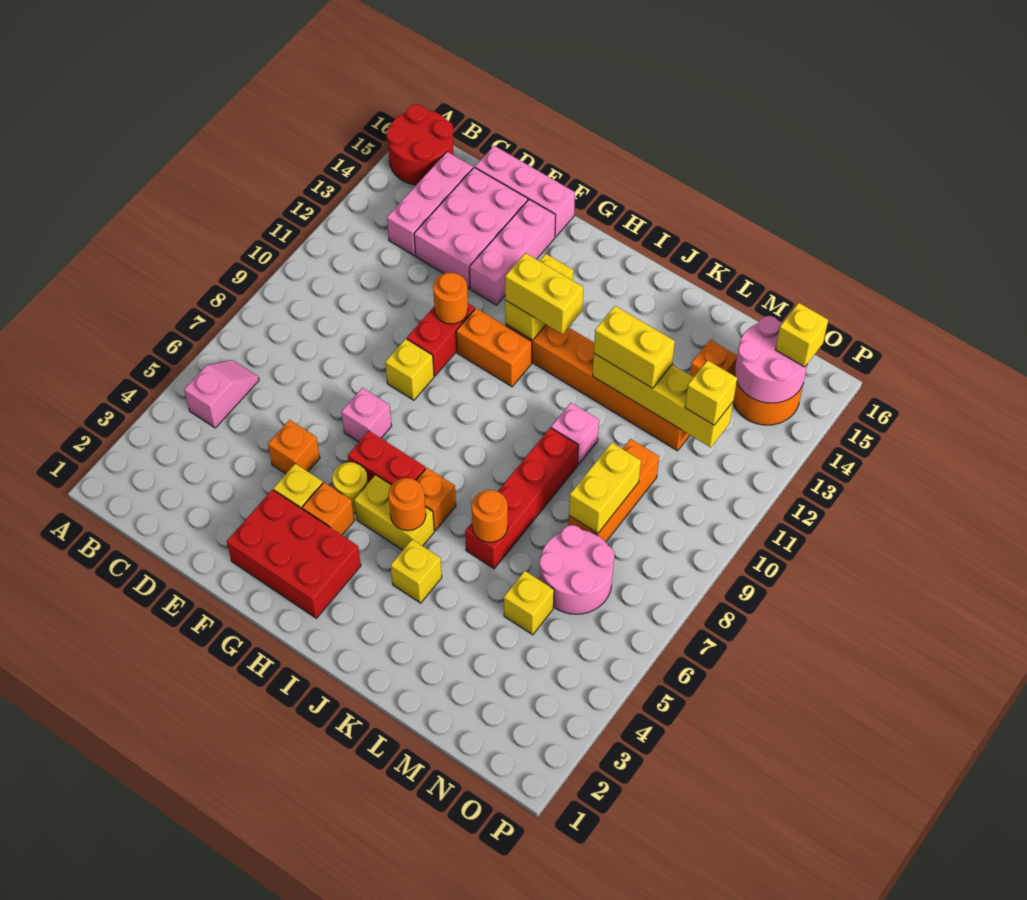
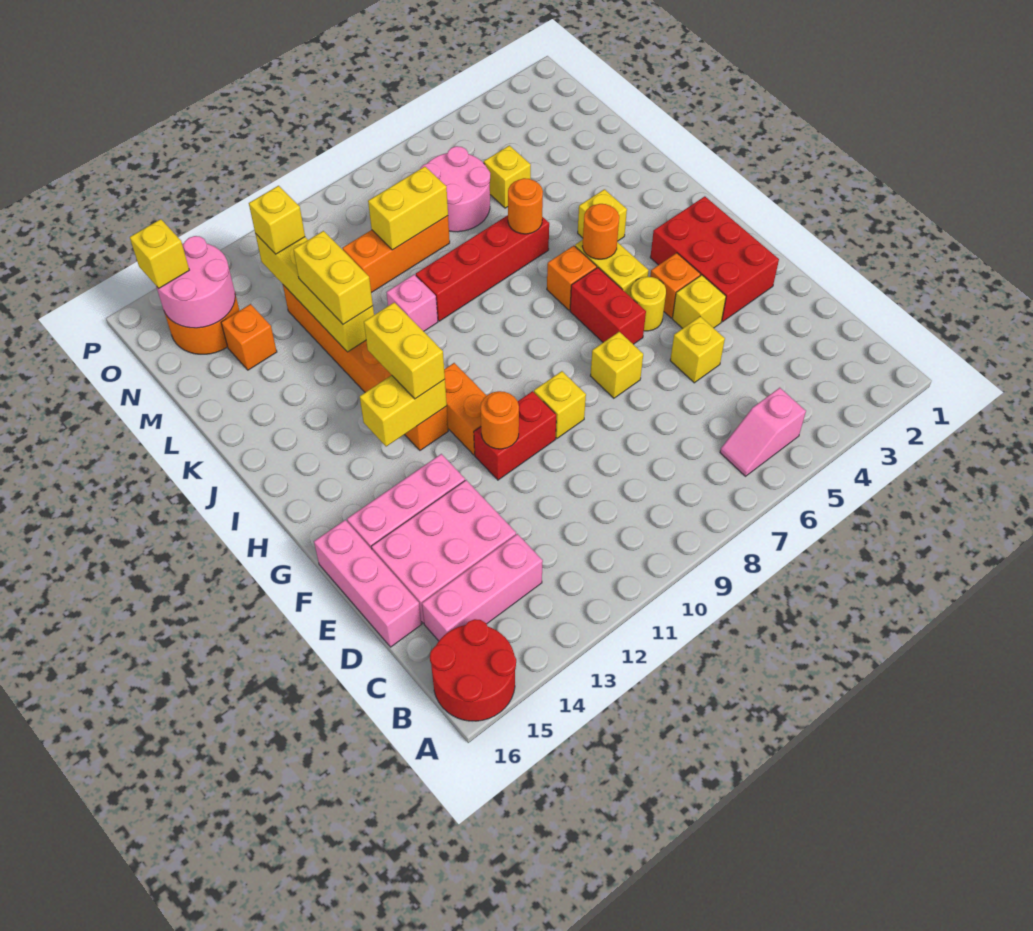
orange 1x1 brick [268,420,320,474] -> yellow 1x1 brick [670,316,725,383]
pink 1x1 brick [342,388,392,442] -> yellow 1x1 brick [590,332,643,398]

